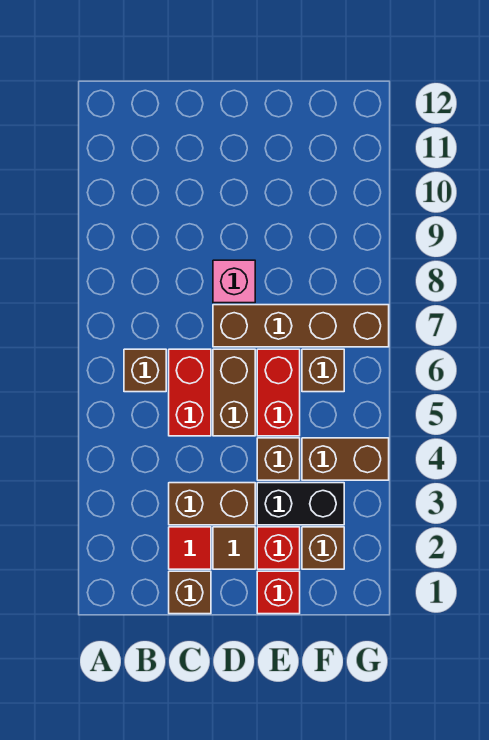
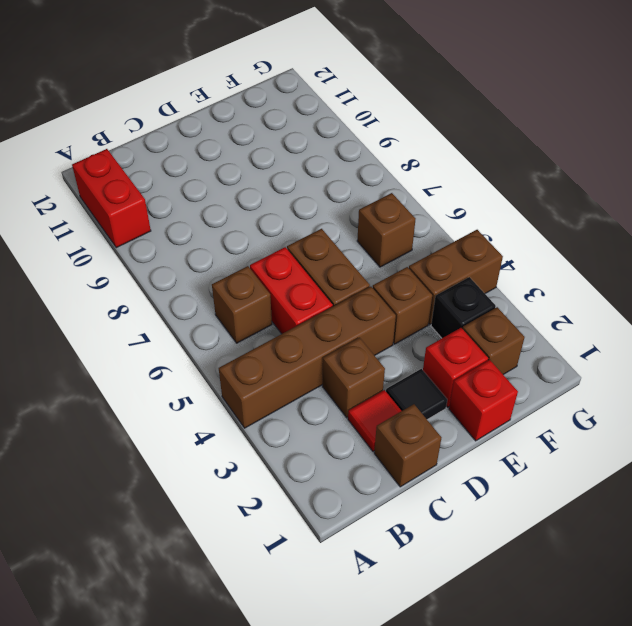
brown 1x2 brick [169,483,255,525] -> brown 1x1 brick [323,338,385,418]
brown 1x1 tile [213,527,255,569] -> black 1x1 tile [386,369,447,420]
brown 1x4 brick [213,305,389,347] -> brown 1x4 brick moved to [219,287,396,428]
pink 1x1 brick [213,260,255,303] -> none
black 1x2 brick [257,483,344,525] -> black 1x1 brick [431,277,496,338]
red 1x2 brick [257,349,300,436] -> red 1x2 brick moved to [72,149,151,248]

